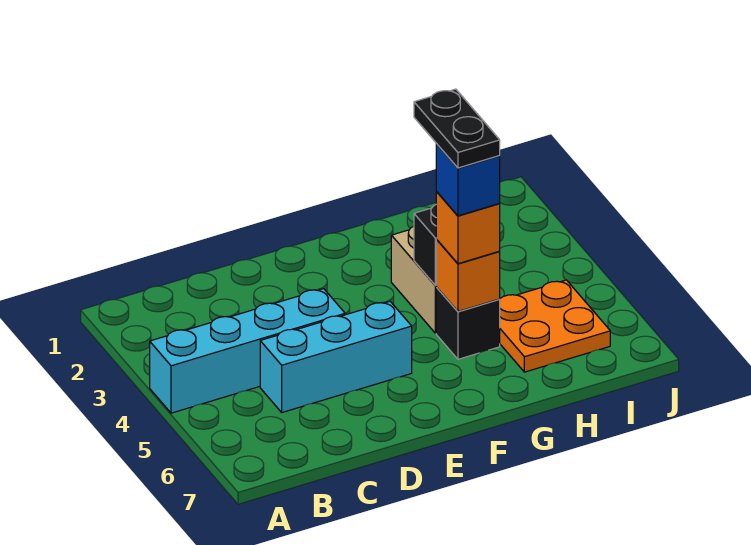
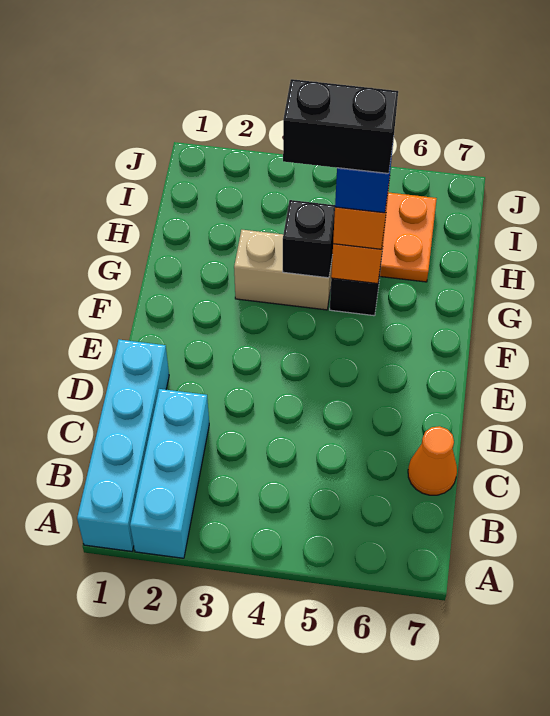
cyan 1x4 brick [150,289,345,413] -> cyan 1x4 brick moved to [77,340,169,551]
cyan 1x3 brick [260,302,412,412] -> cyan 1x3 brick moved to [130,389,209,558]
none -> orange 1x1 cone [408,426,457,495]
black 1x2 plate [414,89,500,168] -> black 1x2 brick [283,79,398,173]

